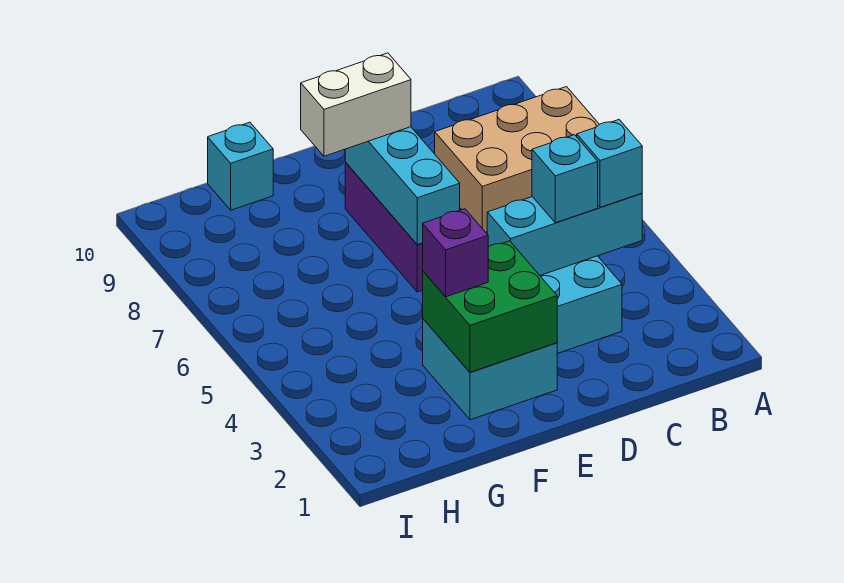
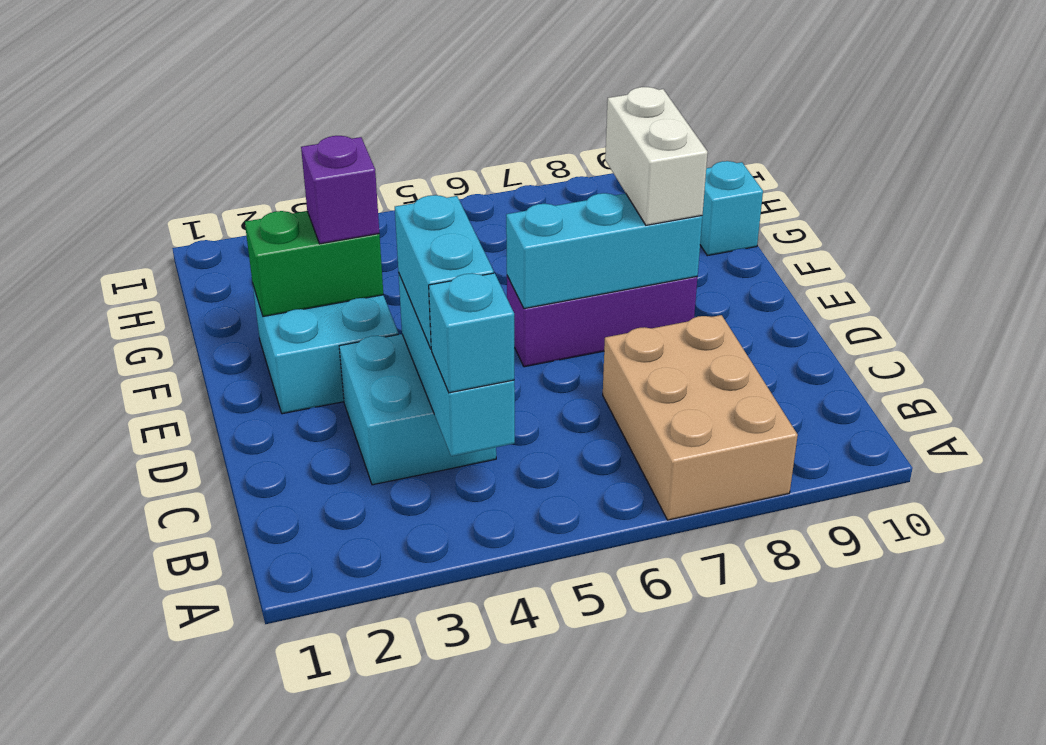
cyan 1x1 brick [532,135,598,223] -> cyan 1x2 brick [395,195,494,349]
green 2x2 brick [423,241,557,372] -> green 1x2 brick [245,211,383,317]

